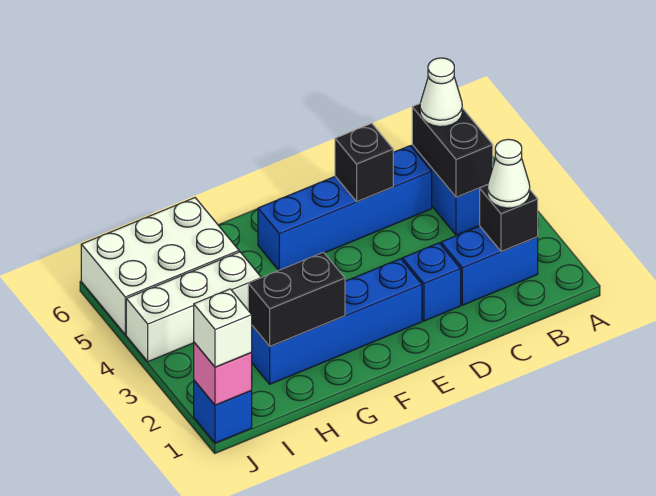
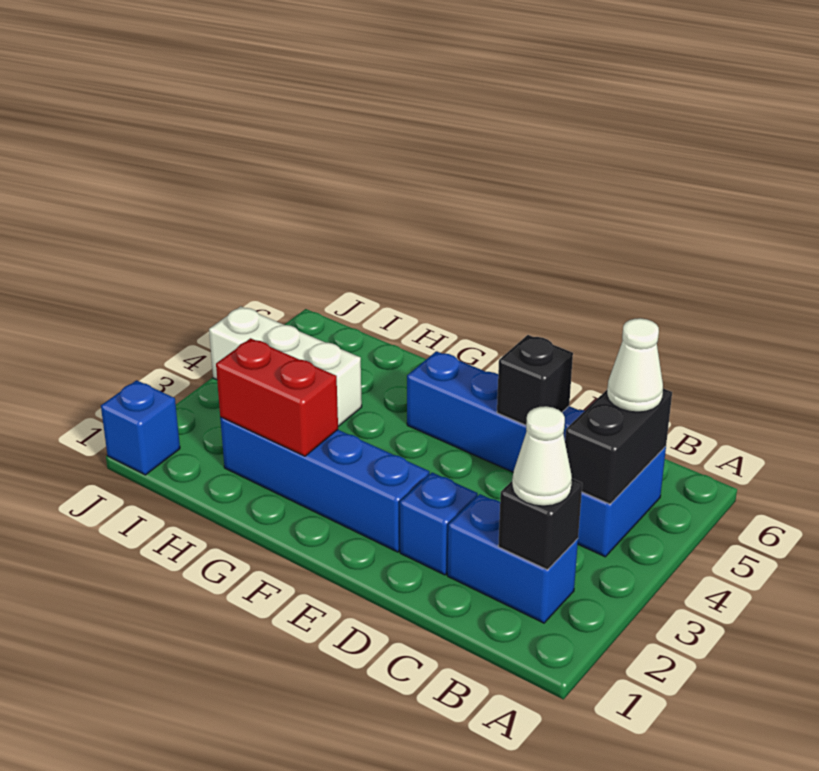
black 1x2 brick [248,252,345,346] -> red 1x2 brick [216,338,338,456]
white 2x3 brick [81,198,239,334] -> none
pink 1x1 brick [194,343,252,405] -> none
white 1x1 brick [194,289,252,367] -> none

